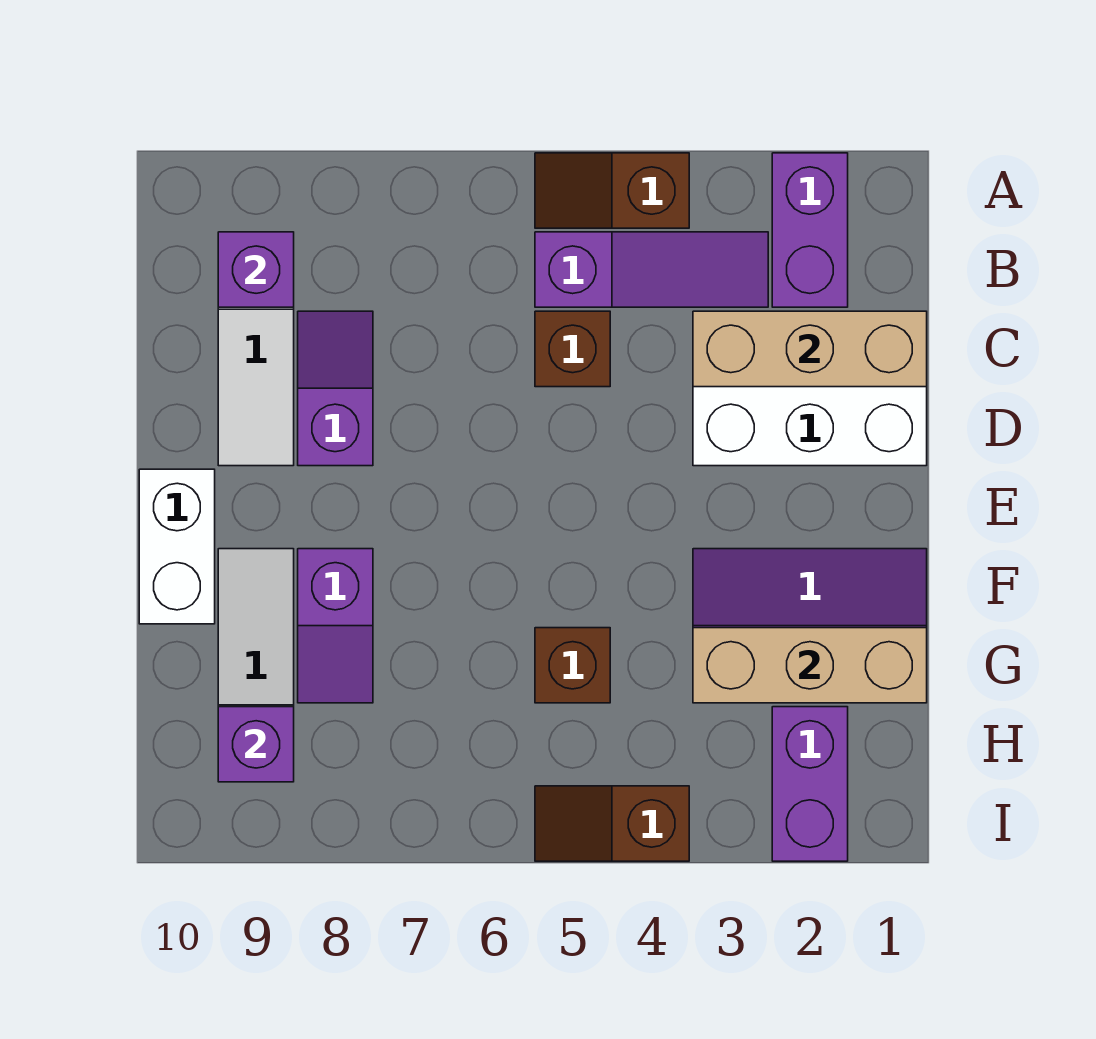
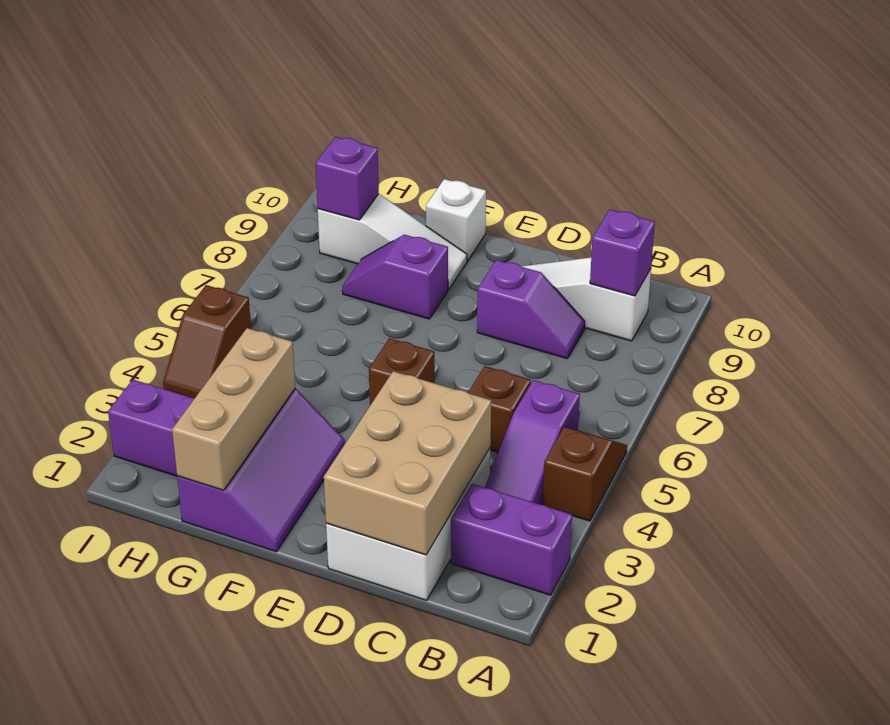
tan 1x3 brick [693,311,927,387] -> tan 2x3 brick [324,371,491,555]
white 1x2 brick [139,469,215,624] -> white 1x1 brick [426,179,486,261]
brown 1x1 brick [535,628,610,703] -> brown 1x1 brick moved to [369,338,434,405]
brown 1x2 slope [535,786,689,861] -> brown 1x2 slope turned to [163,285,251,398]

